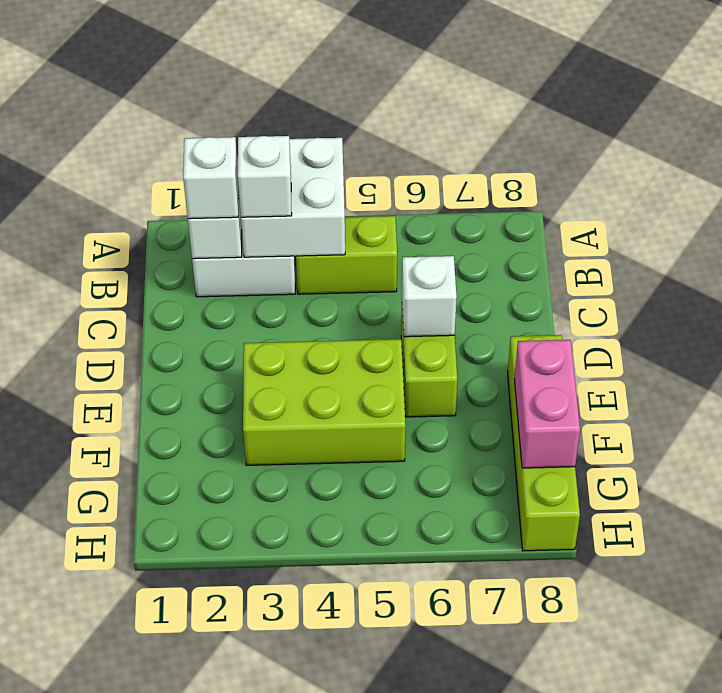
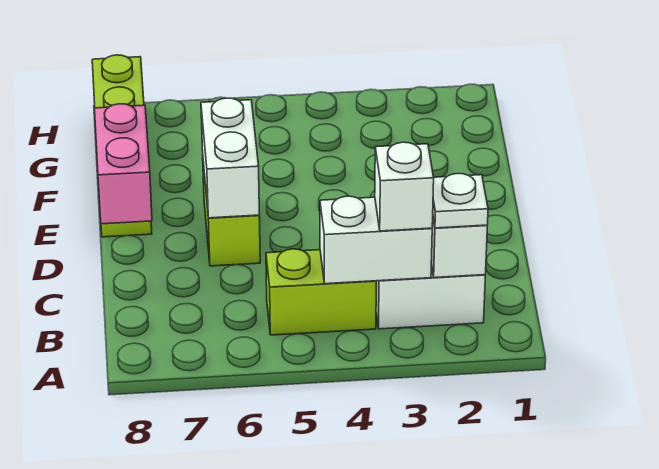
white 2x2 brick [241,138,345,257] -> white 1x2 brick [320,196,432,284]
white 1x1 brick [183,137,239,219] -> white 1x1 plate [433,173,488,228]
white 1x1 brick [402,256,457,337] -> white 1x2 brick [201,98,259,218]
lime 2x3 brick [243,339,406,465] -> none
pink 1x2 brick [514,340,580,468] -> pink 1x2 brick moved to [95,104,152,224]

